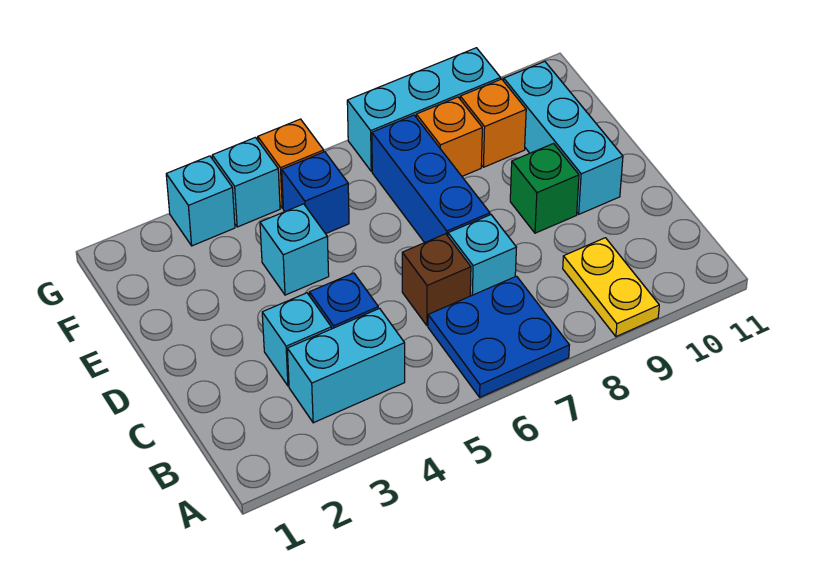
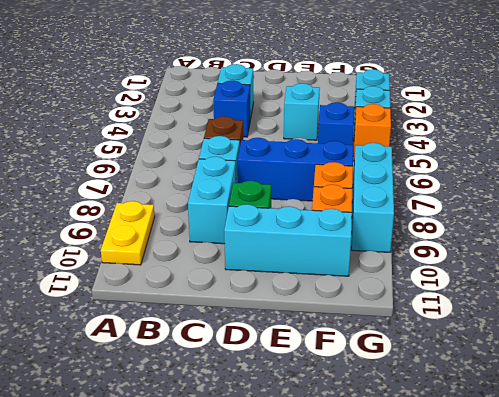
blue 2x2 plate [428,276,569,397] -> none
yellow 1x2 plate [563,238,659,337] -> yellow 1x2 plate turned to [101,201,155,265]
cyan 1x2 brick [287,309,405,423] -> cyan 1x2 brick moved to [188,157,236,244]

